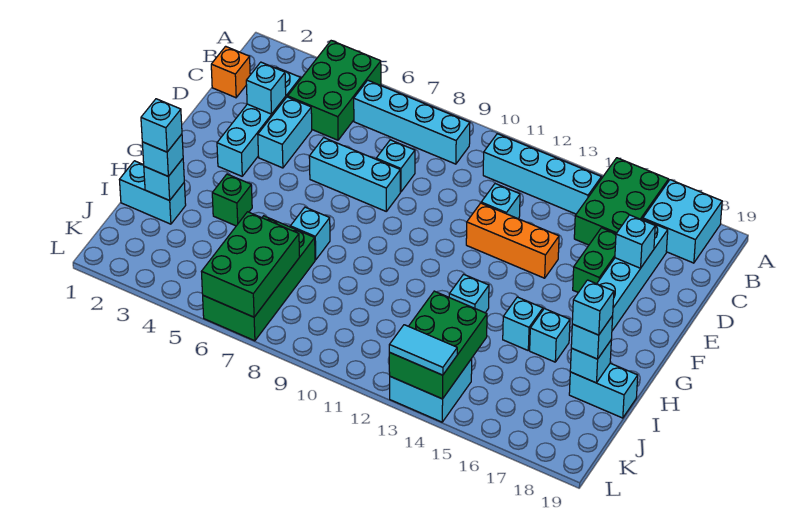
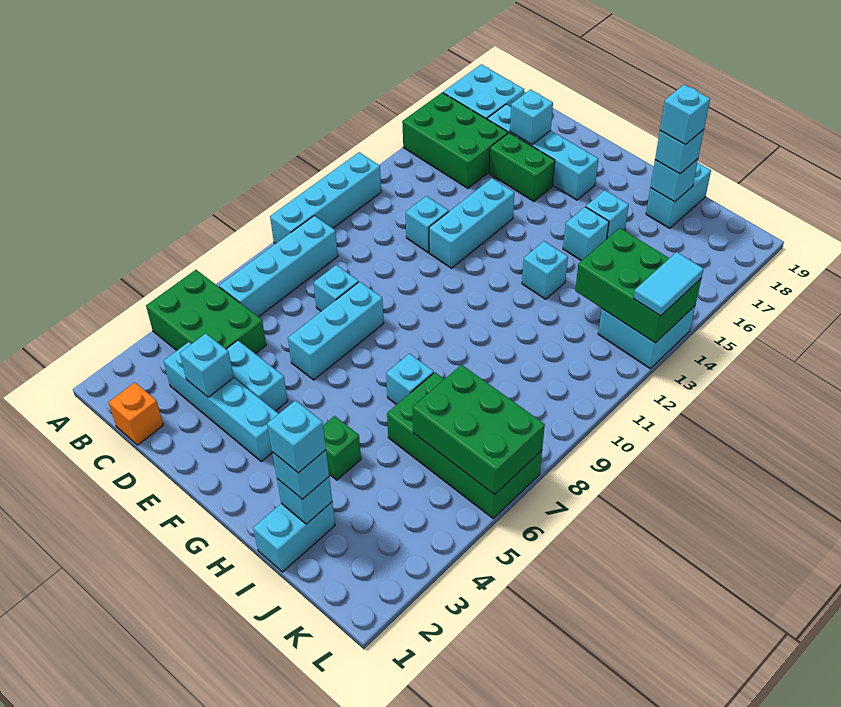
cyan 1x4 brick [483,134,601,214] -> cyan 1x4 brick moved to [270,152,381,244]
orange 1x3 brick [466,203,559,278] -> cyan 1x3 brick [429,178,514,268]

